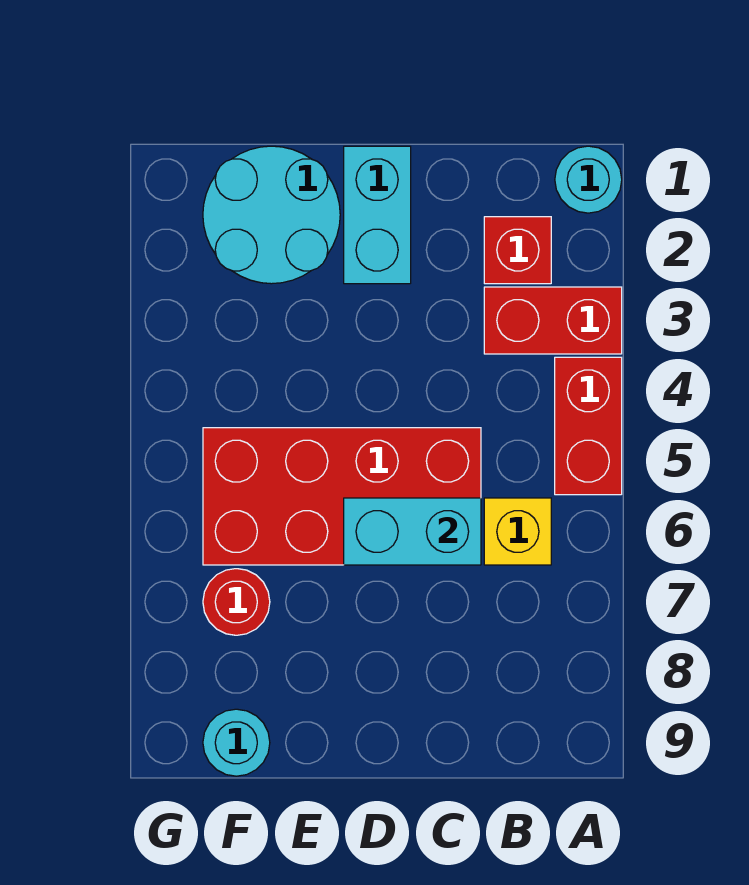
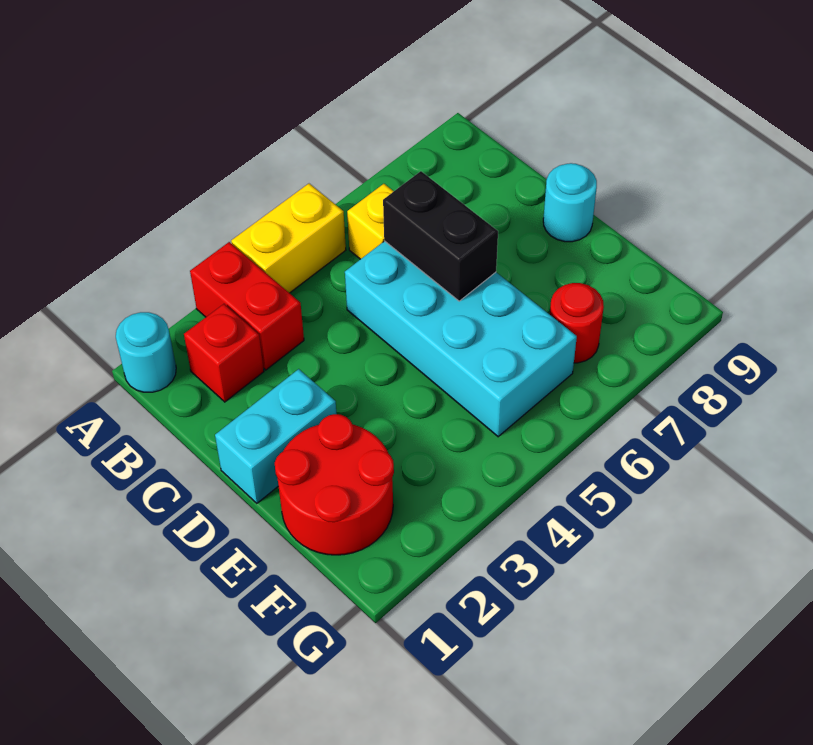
red 1x2 brick [555,357,622,495] -> yellow 1x2 brick [231,184,346,293]
red 2x4 brick [203,428,481,565] -> cyan 2x4 brick [345,241,577,437]
cyan 1x2 brick [344,498,481,565] -> black 1x2 brick [383,171,498,301]
cyan 2x2 round brick [203,146,340,284] -> red 2x2 round brick [275,414,394,555]
cyan 1x1 round brick [203,709,270,776] -> cyan 1x1 round brick moved to [543,163,597,242]

